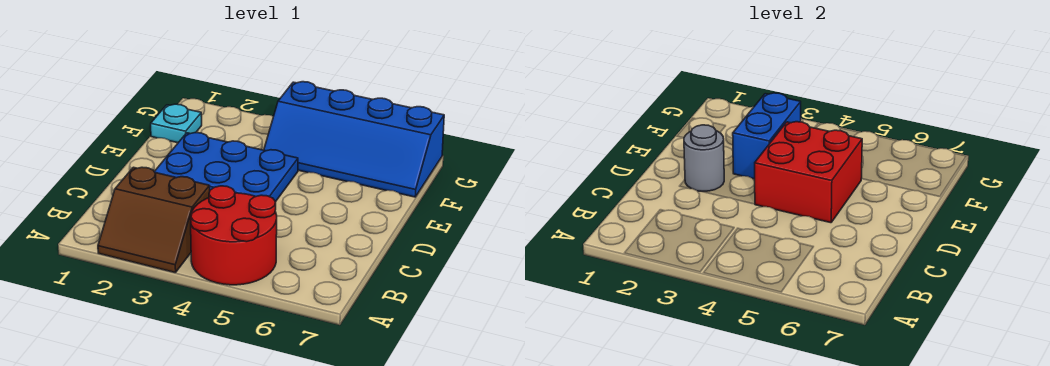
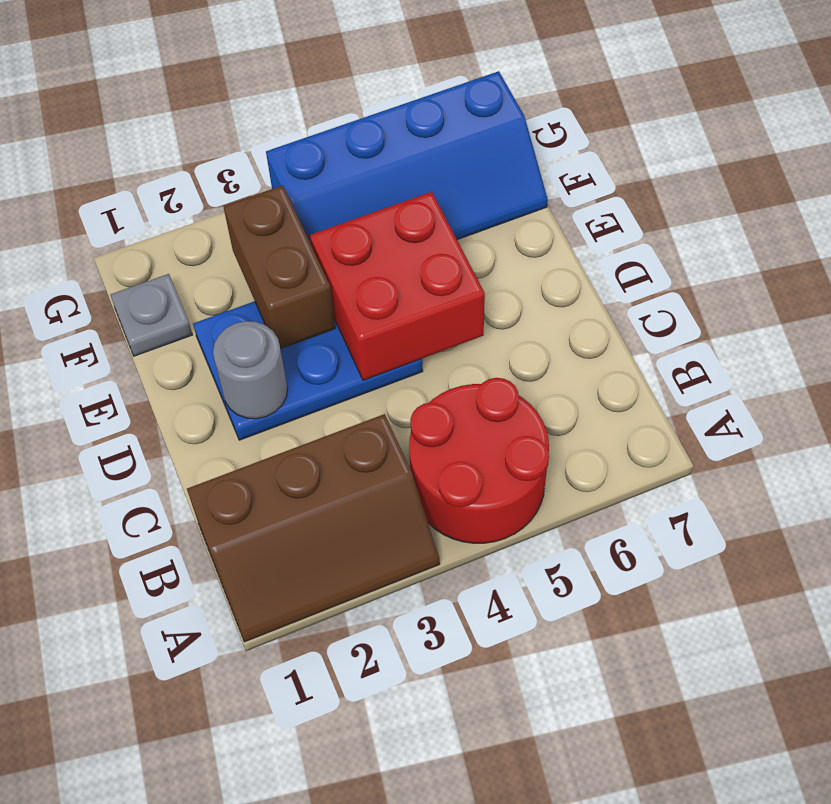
brown 2x2 slope [98,167,210,273] -> brown 2x3 slope [187,414,440,642]
blue 1x2 brick [733,93,801,179] -> brown 1x2 brick [223,185,335,349]
cyan 1x1 plate [151,104,202,143] -> grey 1x1 plate [111,274,192,356]

